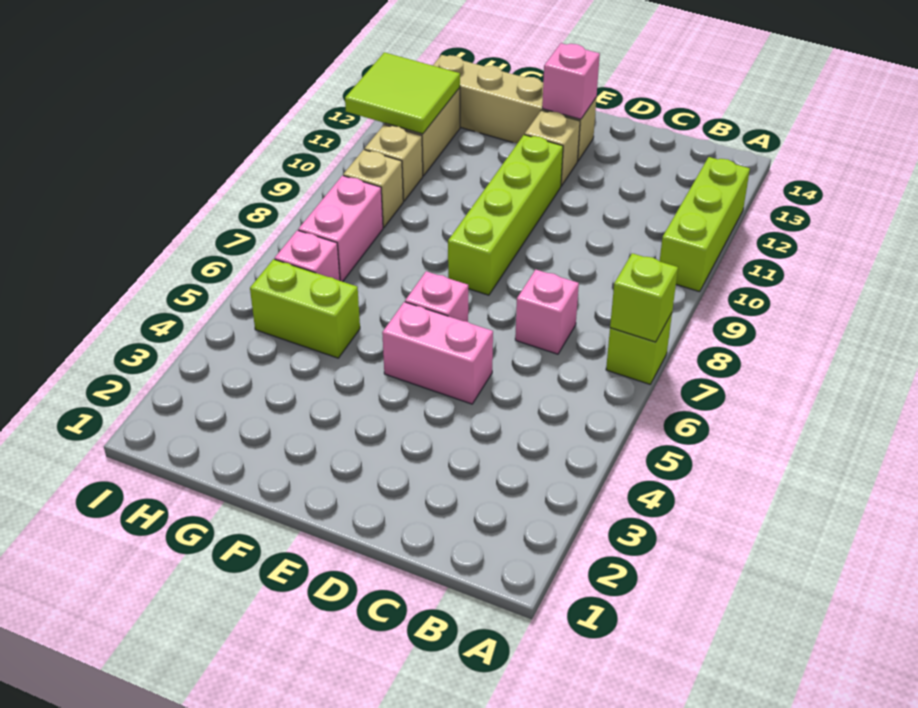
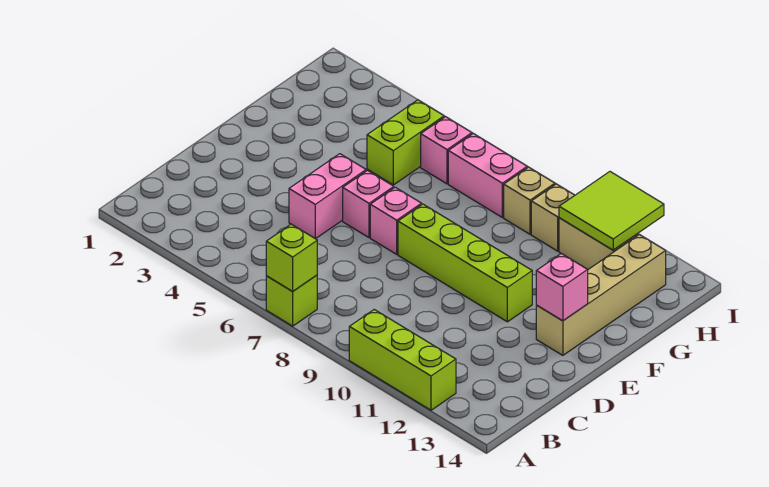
pink 1x1 brick [515,270,579,354] -> pink 1x1 brick moved to [370,187,422,254]
tan 1x1 brick [525,110,580,186] -> none

